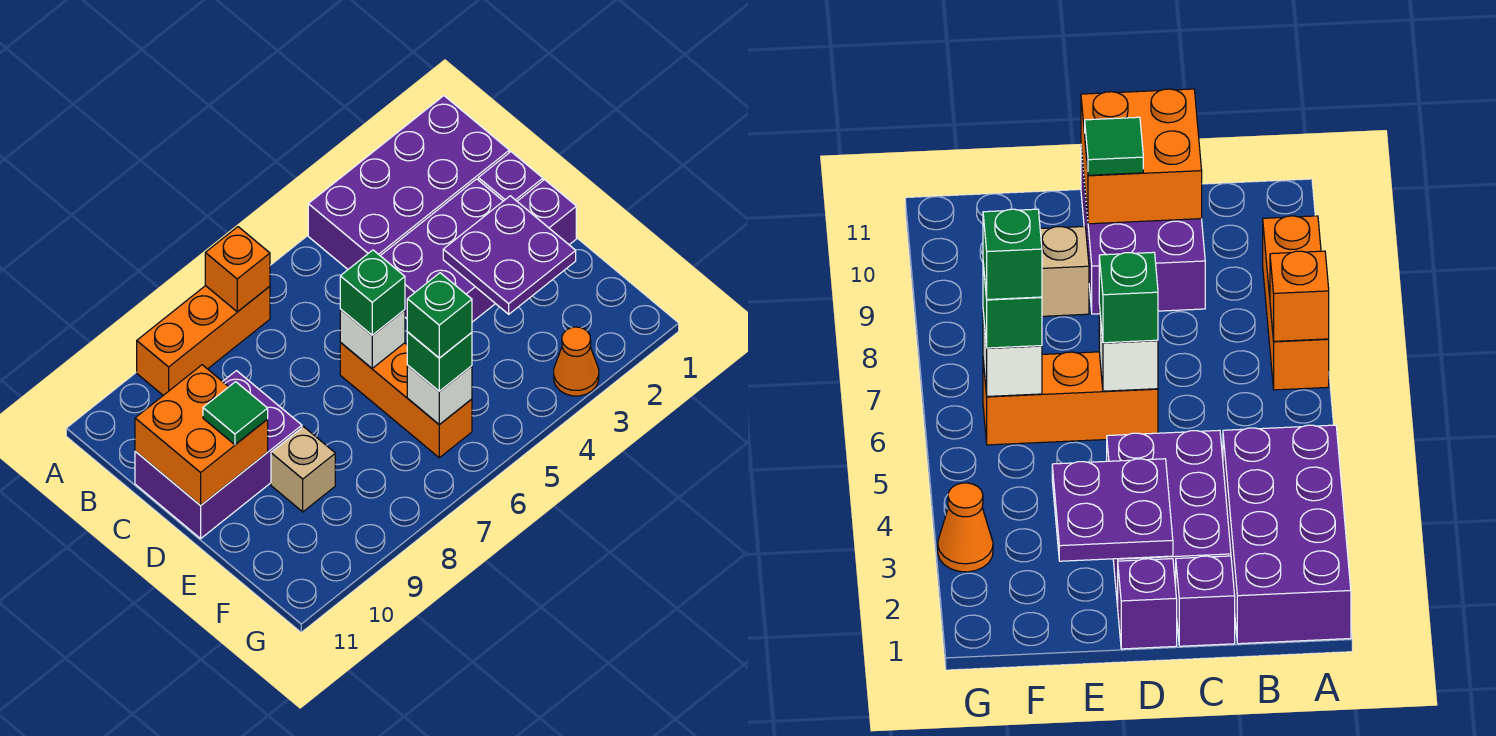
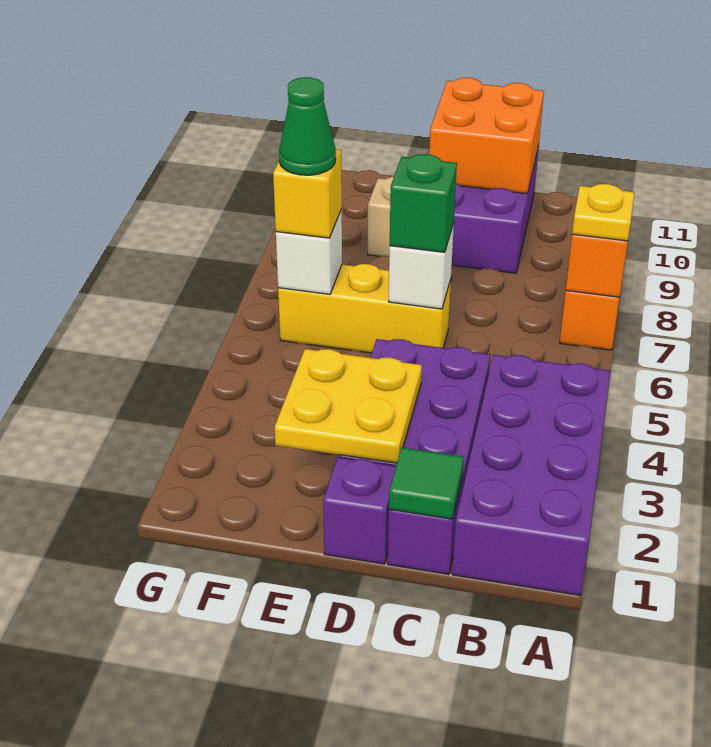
none -> yellow 1x1 plate [572,184,634,241]
purple 2x2 plate [443,196,576,314] -> yellow 2x2 plate [275,349,422,463]
orange 1x3 brick [340,343,472,458] -> yellow 1x3 brick [278,264,451,353]
green 1x1 tile [203,382,268,445] -> green 1x1 tile moved to [389,448,464,519]
green 1x1 brick [407,332,472,391] -> yellow 1x1 brick [273,149,342,238]
green 1x1 brick [407,273,472,358] -> green 1x1 cone [279,77,336,175]
orange 1x1 cone [554,327,599,396] -> none

